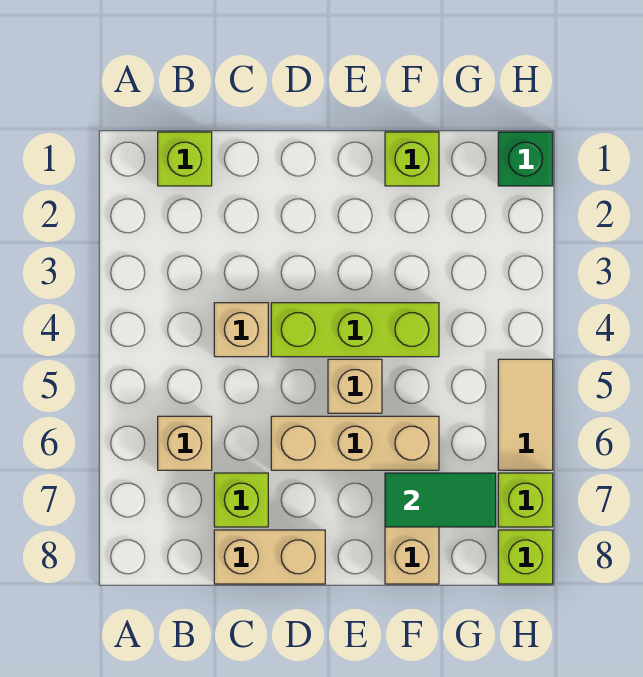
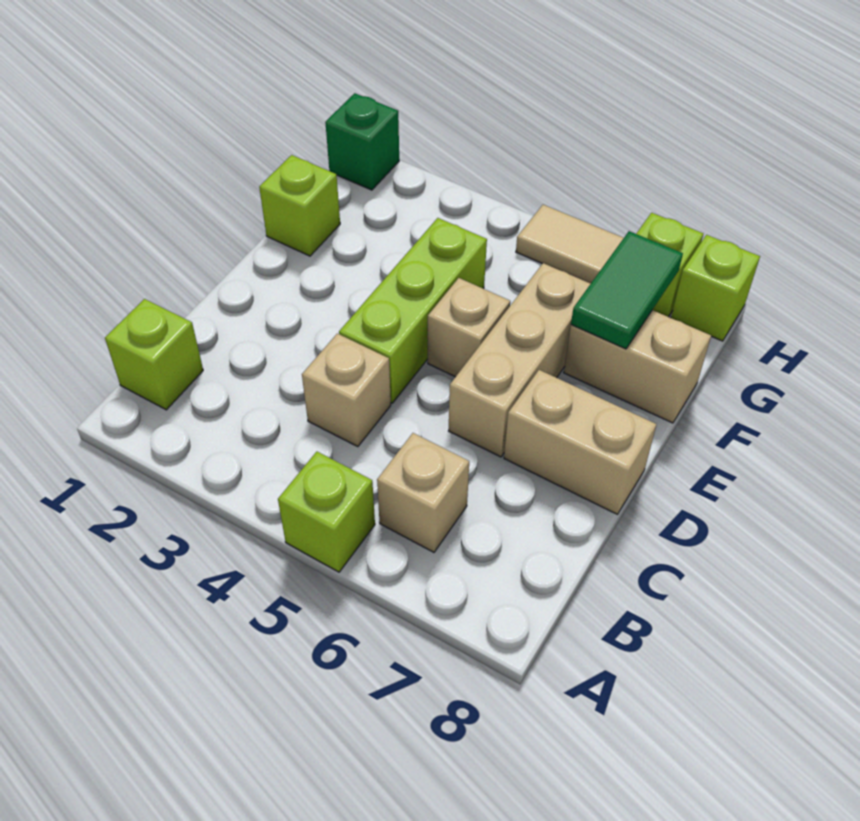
lime 1x1 brick [214,473,268,527] -> lime 1x1 brick moved to [278,452,375,572]
tan 1x2 brick [214,530,325,584] -> tan 1x2 brick turned to [504,370,656,514]

